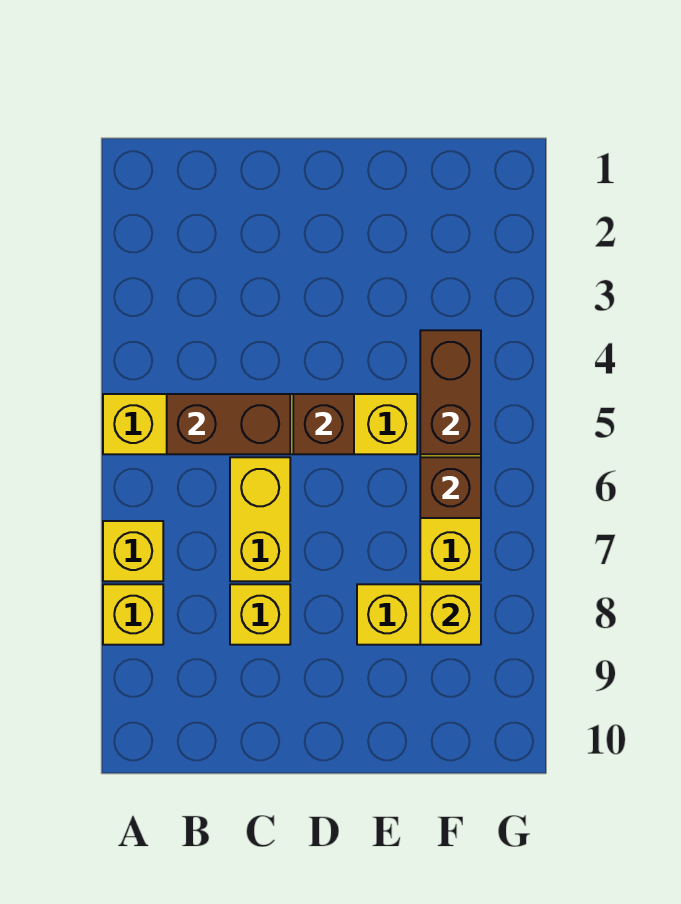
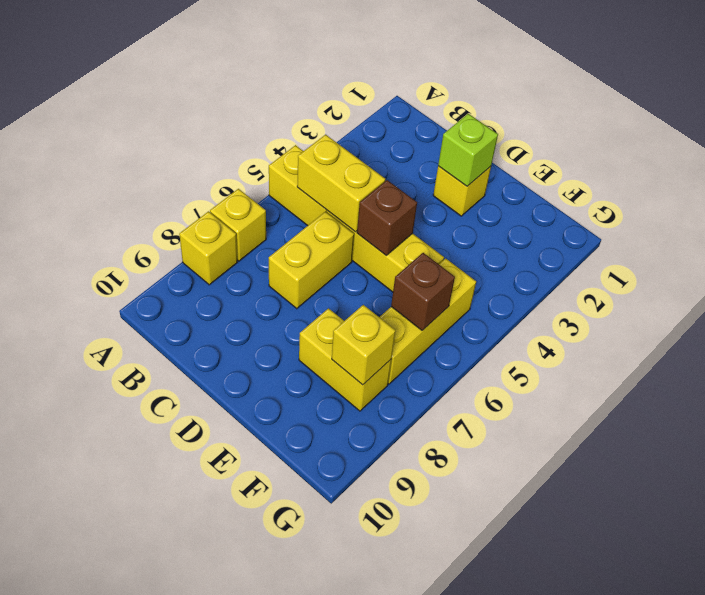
brown 1x2 brick [167,394,290,454] -> yellow 1x2 brick [297,135,385,232]
yellow 1x1 brick [230,584,290,645] -> yellow 1x1 brick moved to [433,166,491,216]
none -> lime 1x1 brick [438,114,498,186]
brown 1x2 brick [420,330,481,454] -> none

